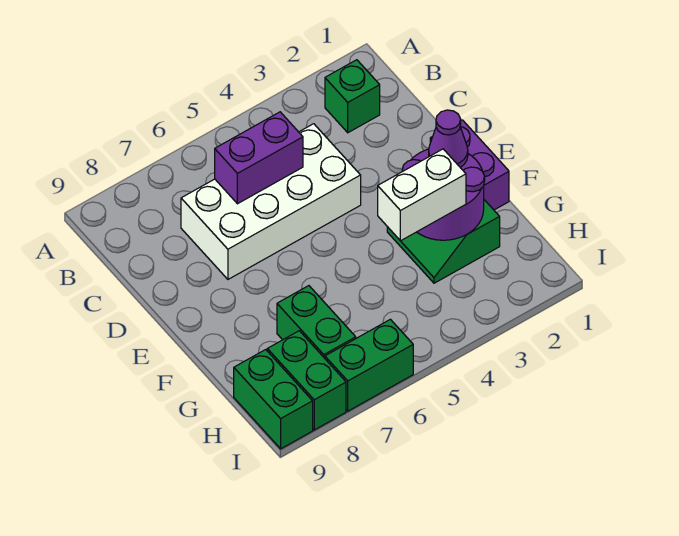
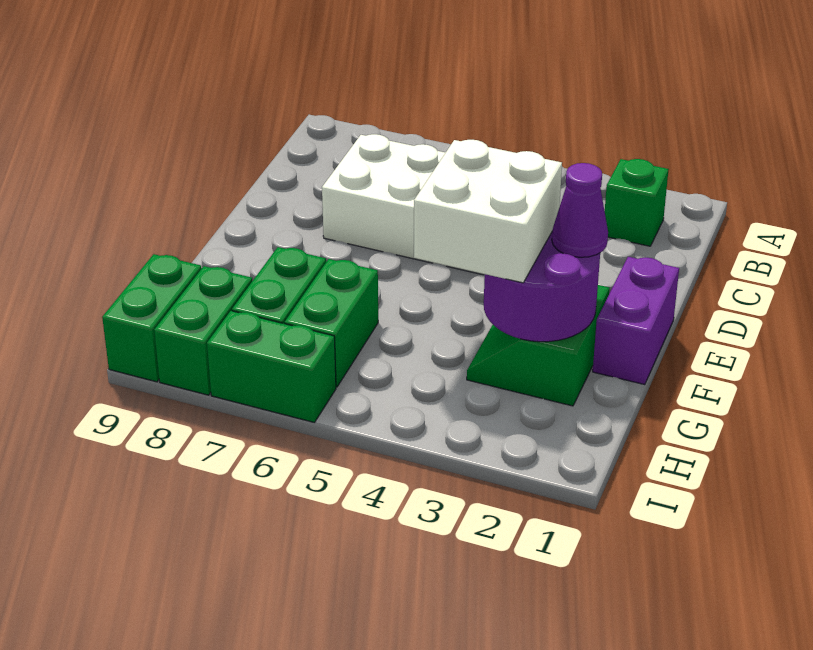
purple 1x2 brick [215,112,303,204] -> none
white 1x2 brick [378,149,466,241] -> white 2x2 brick [414,140,562,283]
none -> green 1x2 brick [285,259,378,387]

